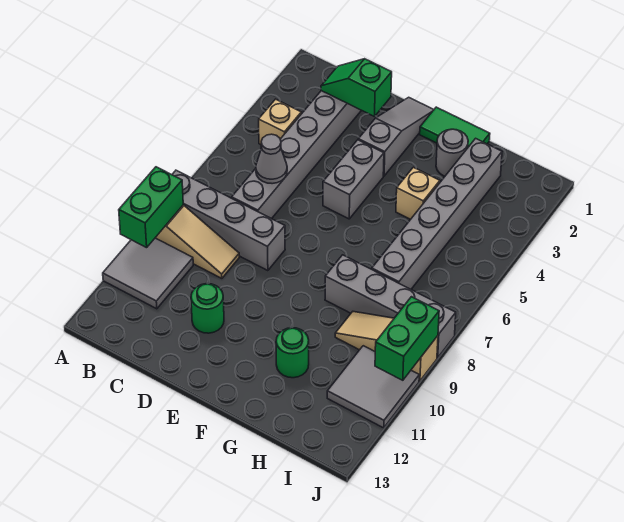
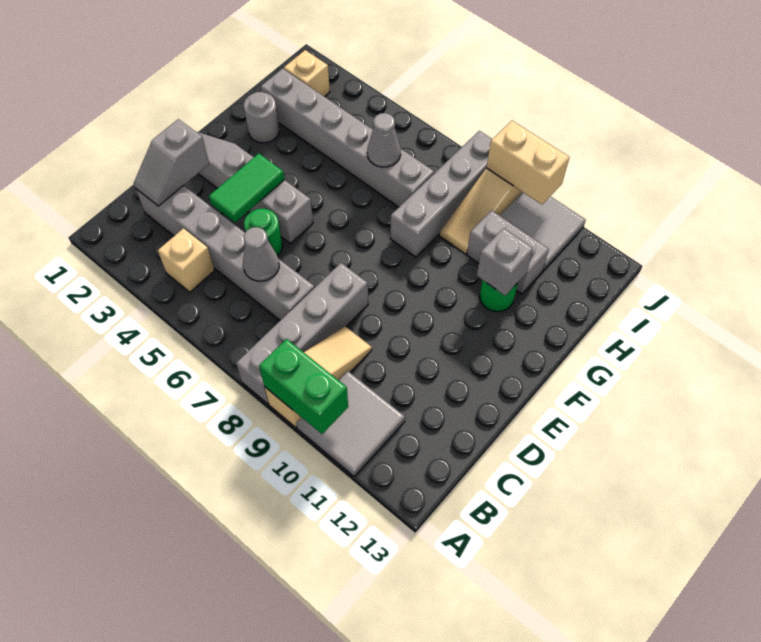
green 1x2 slope [321,59,392,117] -> grey 1x2 slope [134,119,209,206]
green 1x1 round brick [191,284,224,333] -> green 1x1 round brick moved to [244,208,282,256]
green 1x2 tile [420,107,490,147] -> green 1x2 tile moved to [209,153,284,223]
tan 1x1 brick [396,167,440,219] -> tan 1x1 brick moved to [284,50,330,97]
none -> grey 1x1 brick [477,228,533,296]
none -> grey 1x1 cone [367,113,401,167]
none -> grey 1x2 brick [467,210,549,294]
green 1x2 brick [375,297,439,380] -> tan 1x2 brick [486,121,569,204]

